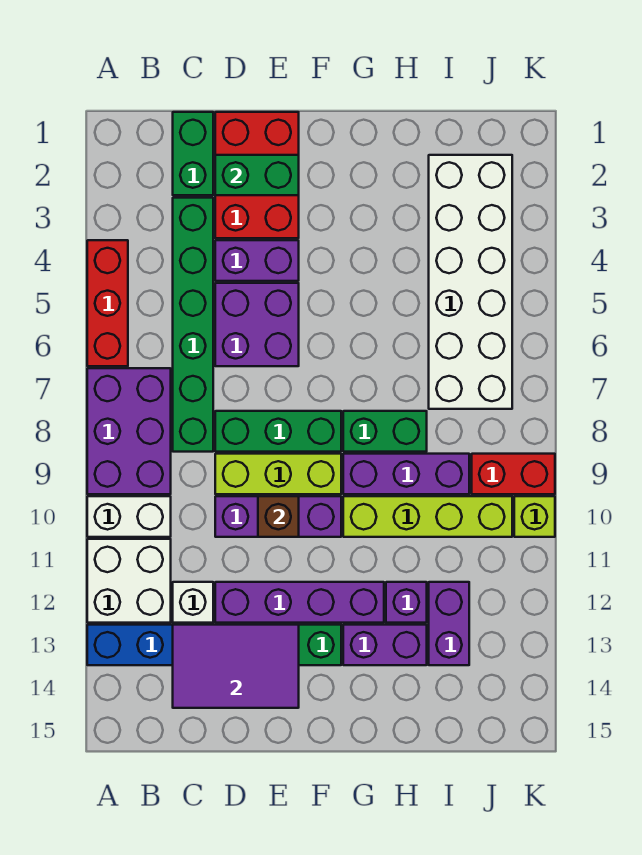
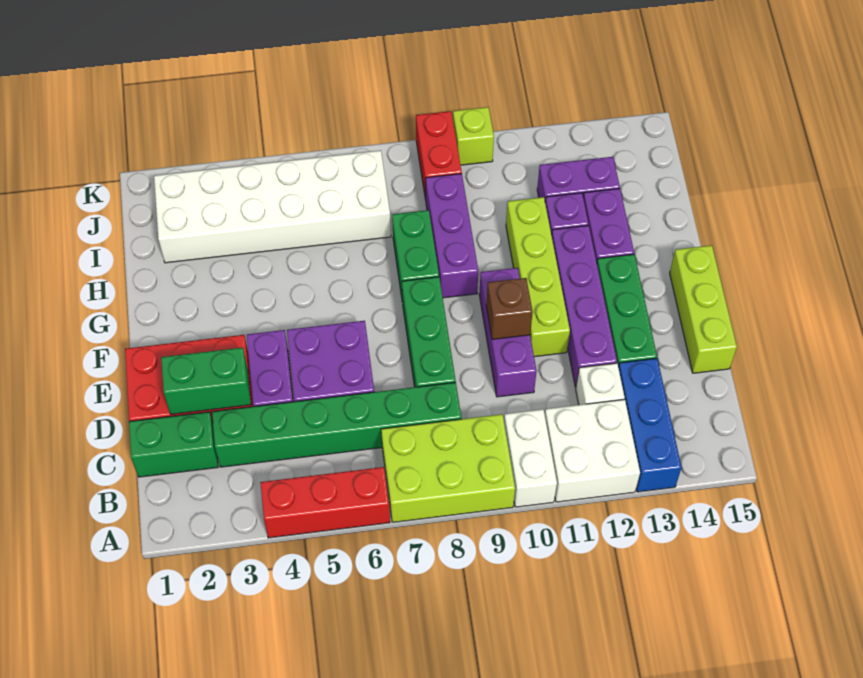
purple 2x3 brick [87,368,171,494] -> lime 2x3 brick [381,414,515,522]
purple 2x3 tile [173,625,299,708] -> none
green 1x2 brick [215,155,299,195] -> green 1x2 brick turned to [161,348,251,414]
lime 1x3 brick [215,454,341,494] -> lime 1x3 brick moved to [670,245,737,373]
lime 1x4 brick [343,496,512,537] -> lime 1x4 brick moved to [506,197,570,357]

